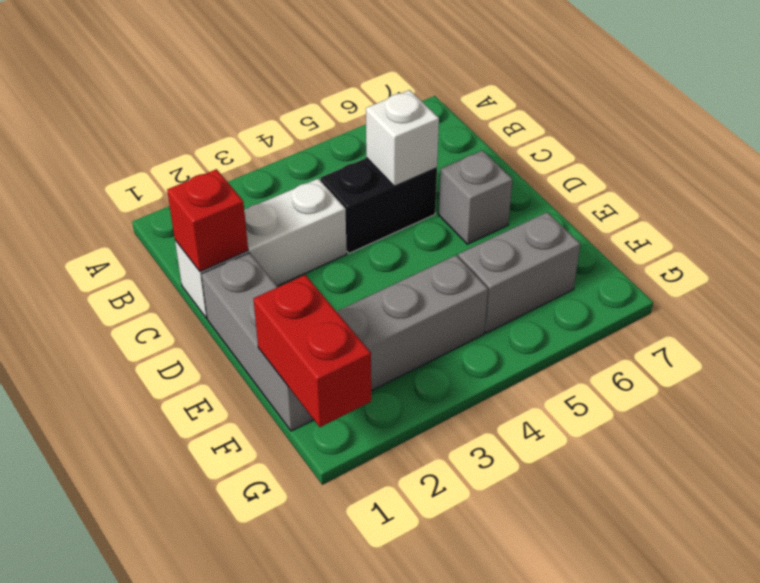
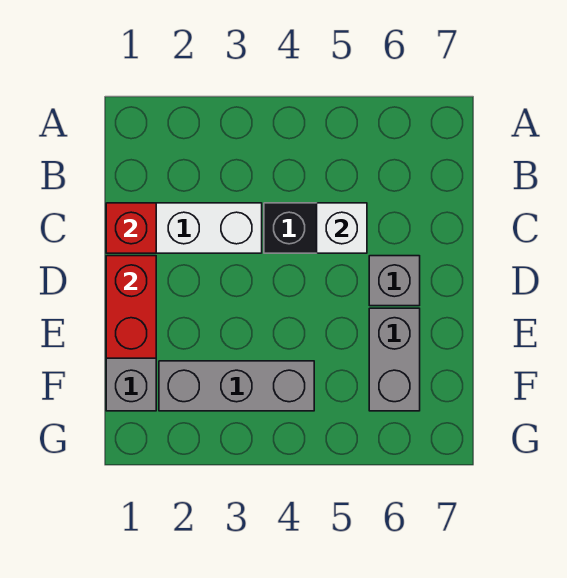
red 1x2 brick [254,275,371,427] -> red 1x2 brick moved to [106,256,156,358]
grey 1x2 brick [458,212,580,333] -> grey 1x2 brick turned to [369,308,420,411]

